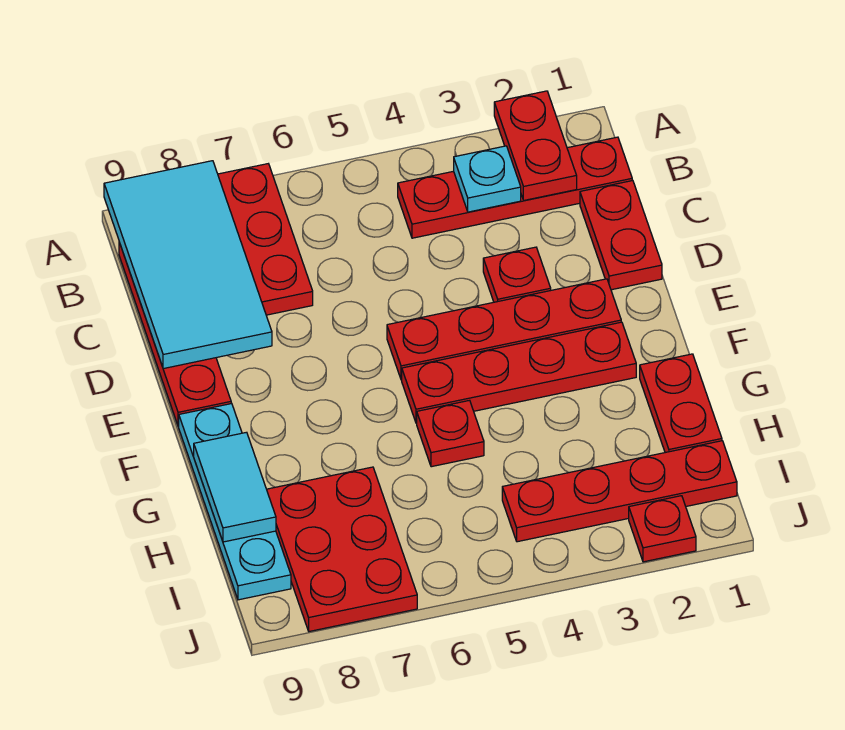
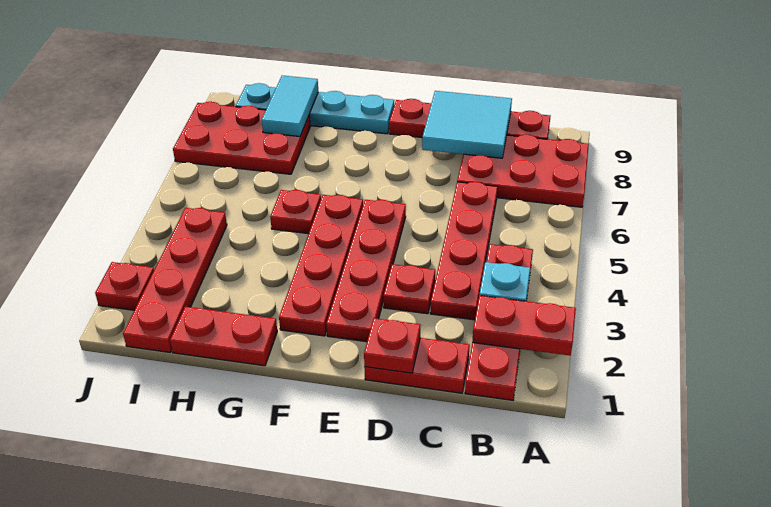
cyan 2x4 tile [104,161,272,369] -> cyan 2x2 tile [422,91,512,158]
none -> red 1x4 plate [430,182,498,320]
none -> red 1x1 plate [364,318,420,373]
cyan 1x2 tile [194,432,276,542] -> cyan 1x2 tile turned to [262,76,318,137]

